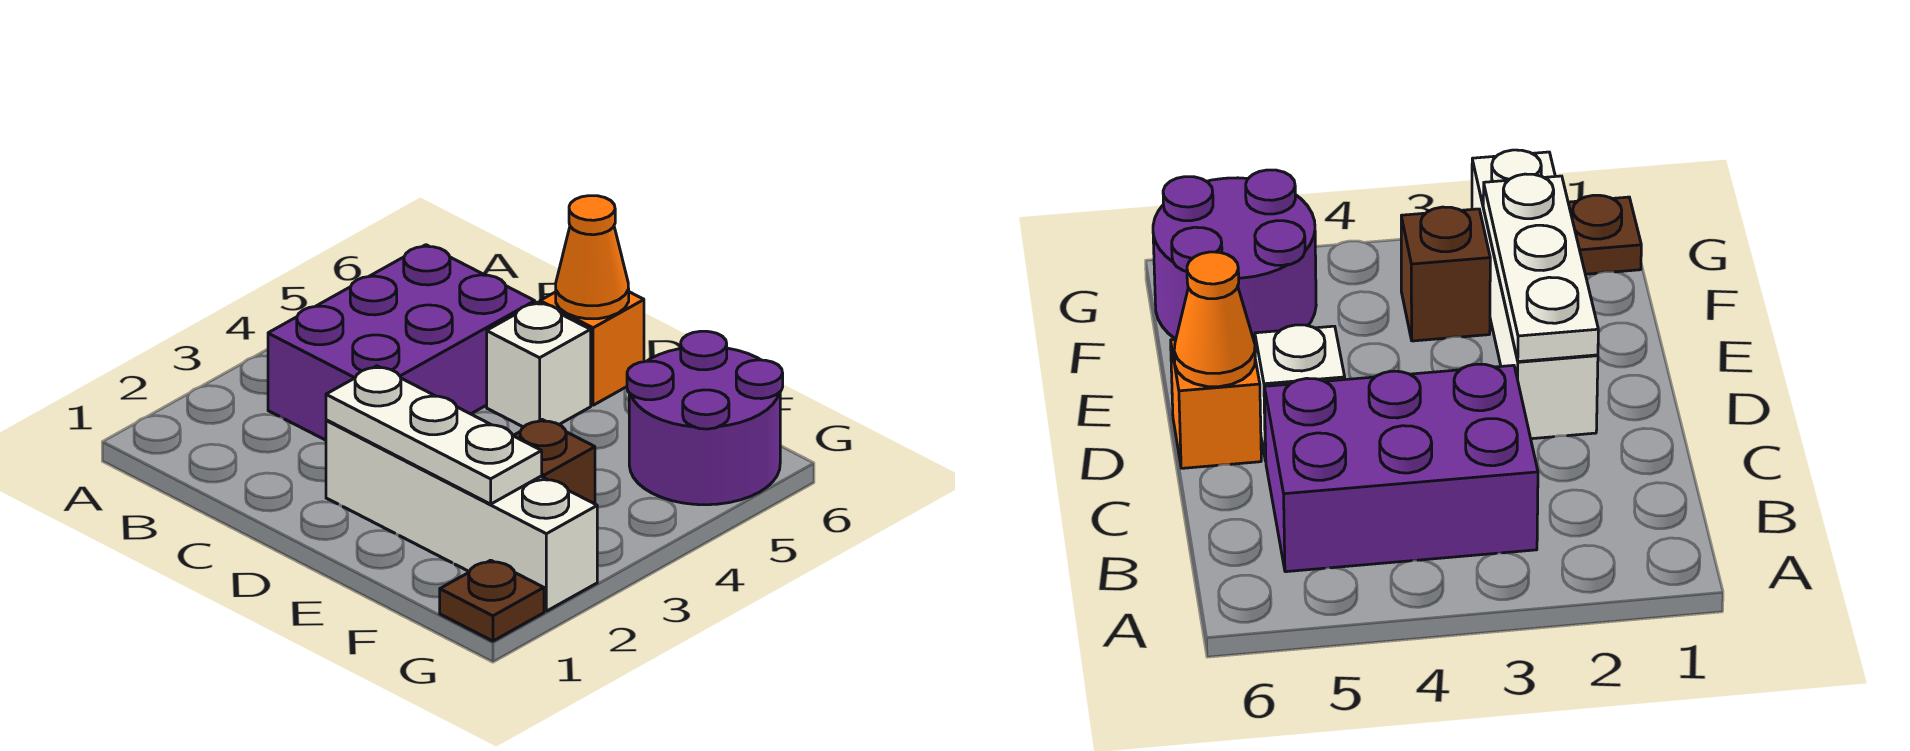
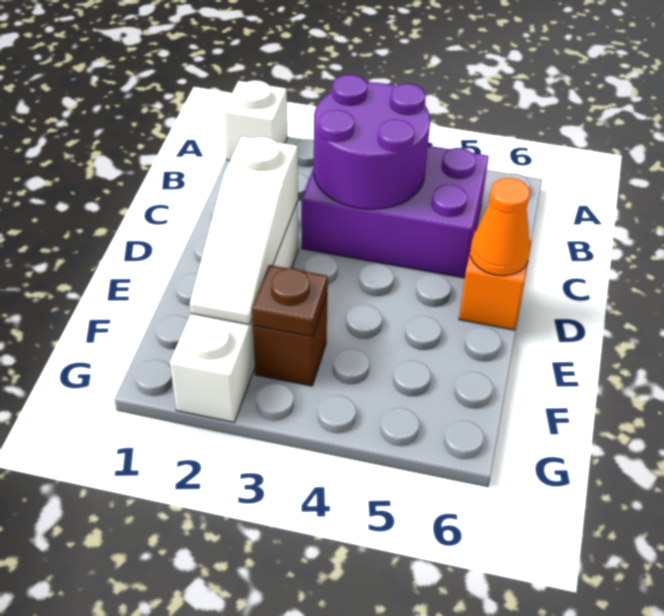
white 1x3 plate [326,366,542,504] -> white 1x3 slope [190,136,298,325]
white 1x1 brick [487,302,591,427] -> white 1x1 brick moved to [224,80,287,161]
purple 2x2 round brick [627,331,783,505] -> purple 2x2 round brick moved to [314,75,430,209]
brown 1x1 plate [440,560,544,641] -> brown 1x1 plate moved to [252,265,328,337]

